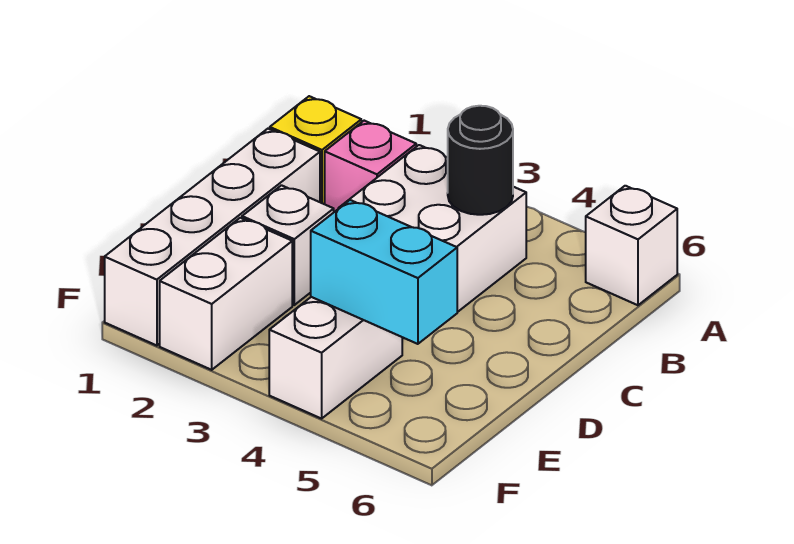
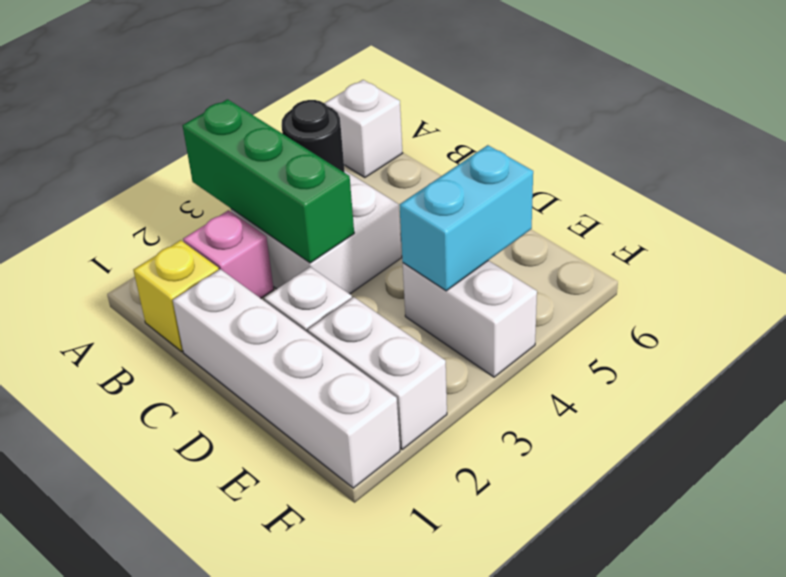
none -> green 1x3 brick [182,99,354,263]

